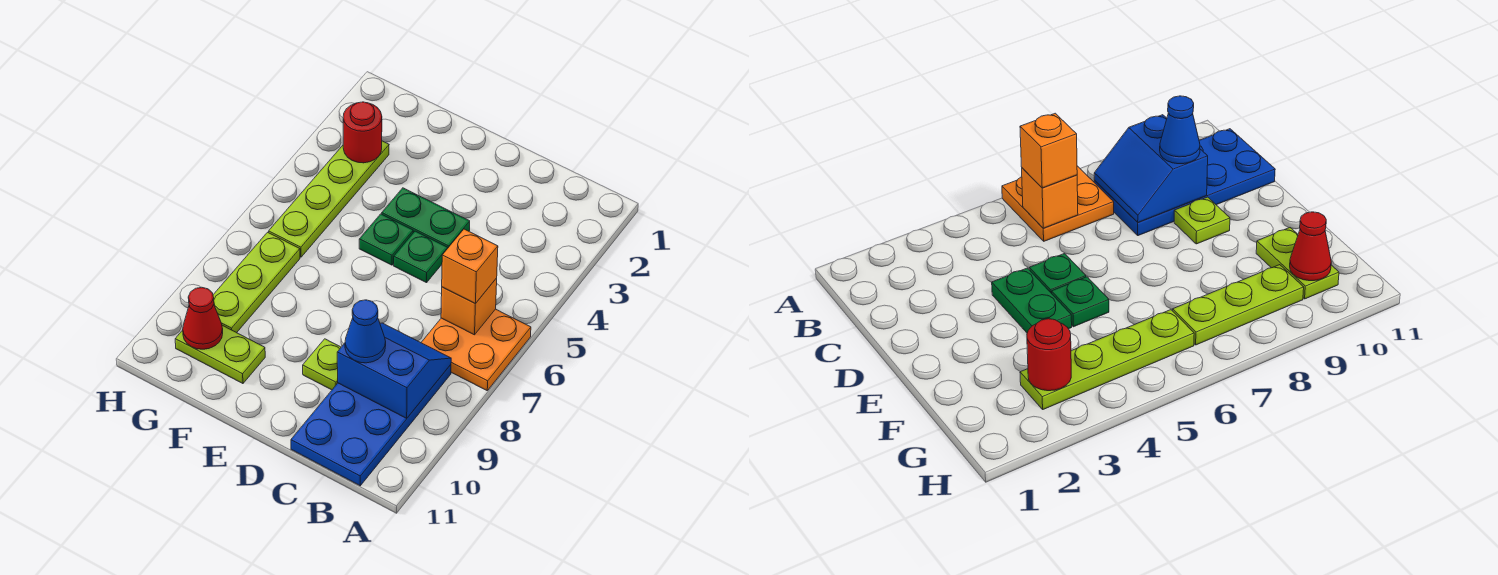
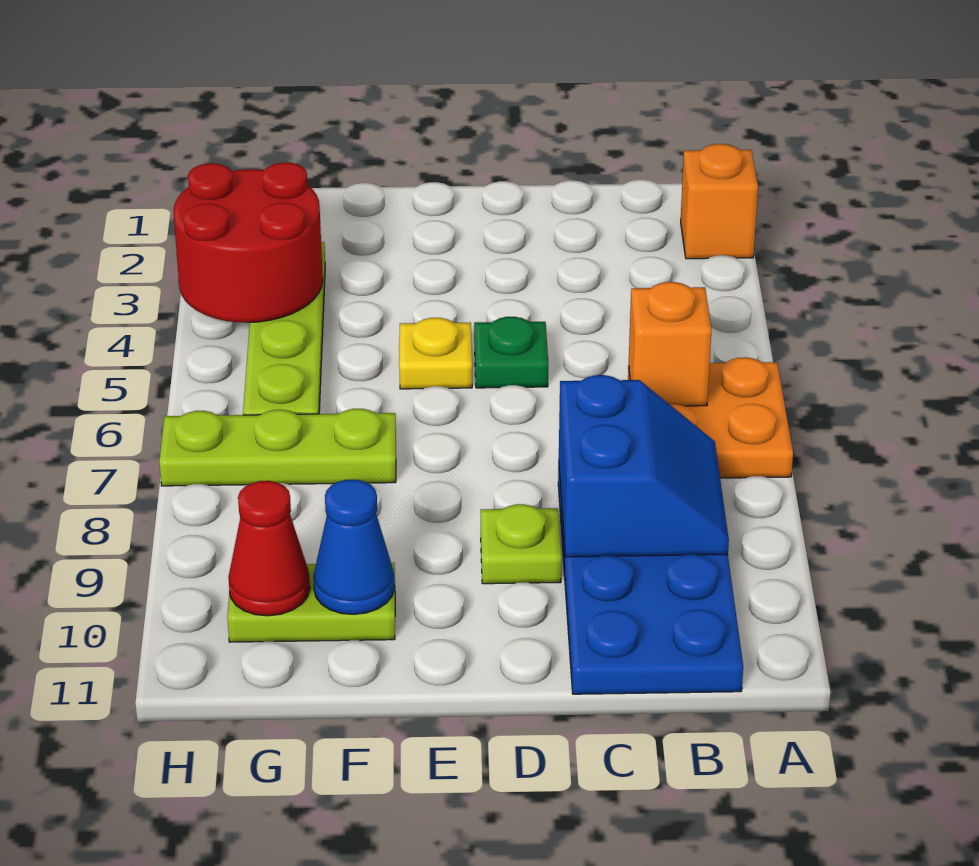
orange 1x1 brick [442,229,498,304] -> orange 1x1 brick moved to [681,144,758,259]
blue 2x2 slope [337,323,451,418] -> blue 2x2 slope turned to [559,375,729,557]
blue 1x1 cone [345,300,386,363] -> blue 1x1 cone moved to [313,480,395,614]
green 1x2 plate [382,188,470,248] -> none
green 1x1 plate [359,214,413,265] -> yellow 1x1 plate [399,318,472,389]
red 1x1 round brick [343,102,382,163] -> red 2x2 round brick [174,162,323,323]
lime 1x3 plate [213,232,300,333] -> lime 1x3 plate turned to [159,409,396,486]

